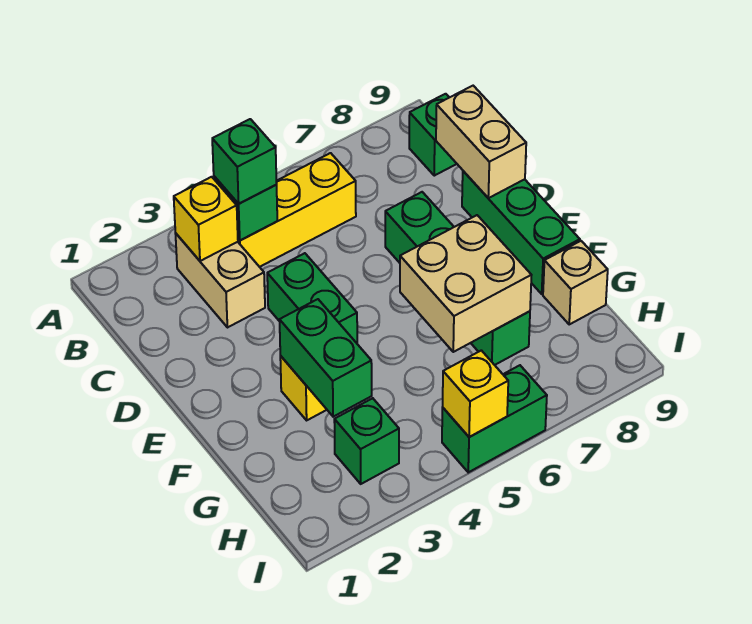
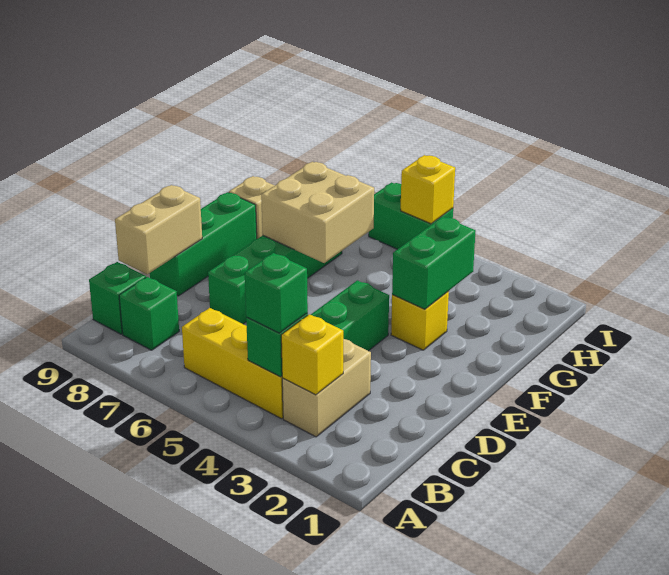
green 1x1 brick [334,398,399,484] -> green 1x1 brick moved to [119,277,179,350]

